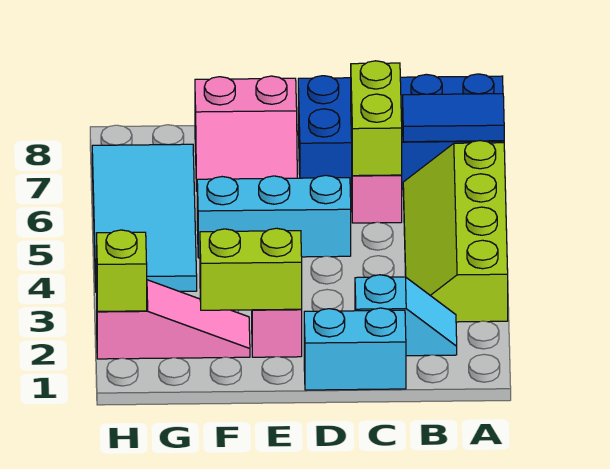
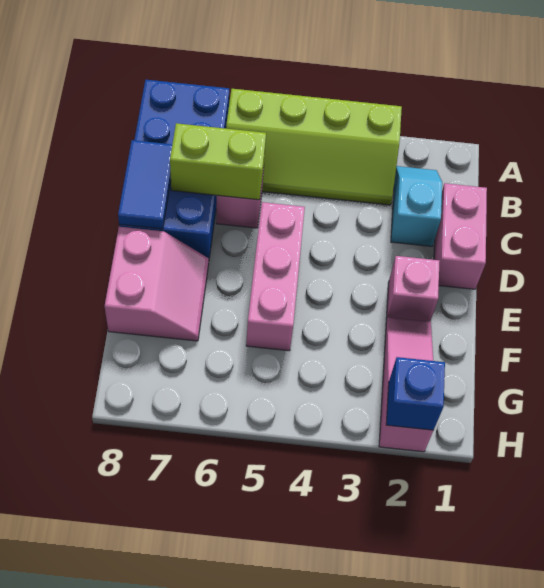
blue 1x2 tile [403,94,504,142] -> blue 1x2 tile moved to [118,140,172,229]
cyan 1x2 brick [304,308,406,390] -> pink 1x2 brick [434,183,487,289]
cyan 1x3 brick [197,175,351,258] -> pink 1x3 brick [246,202,305,351]
lime 1x2 brick [200,228,302,310] -> none
cyan 2x4 tile [92,144,197,292] -> none
lime 1x1 brick [97,230,147,311] -> blue 1x1 brick [386,357,445,430]

